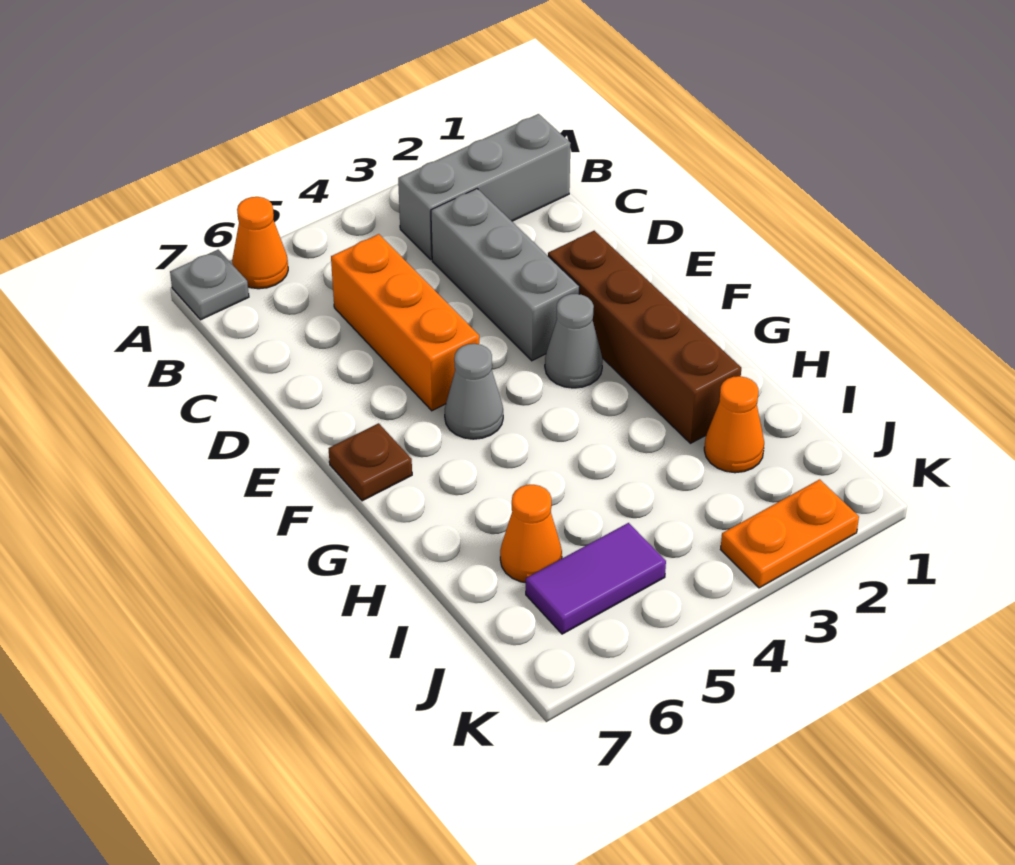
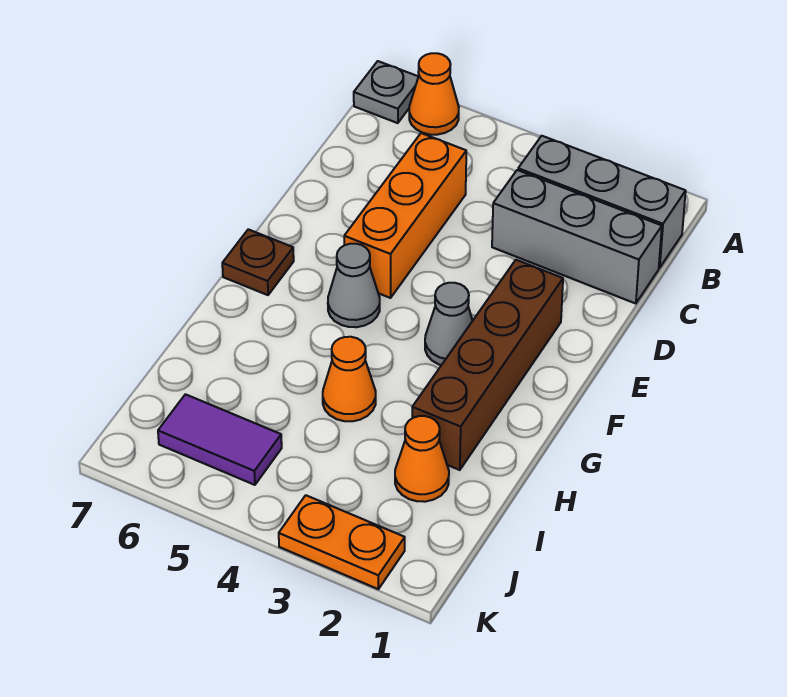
grey 1x3 brick [431,189,580,361] -> grey 1x3 brick turned to [492,170,662,304]
orange 1x1 cone [500,485,562,583] -> orange 1x1 cone moved to [323,337,376,421]

